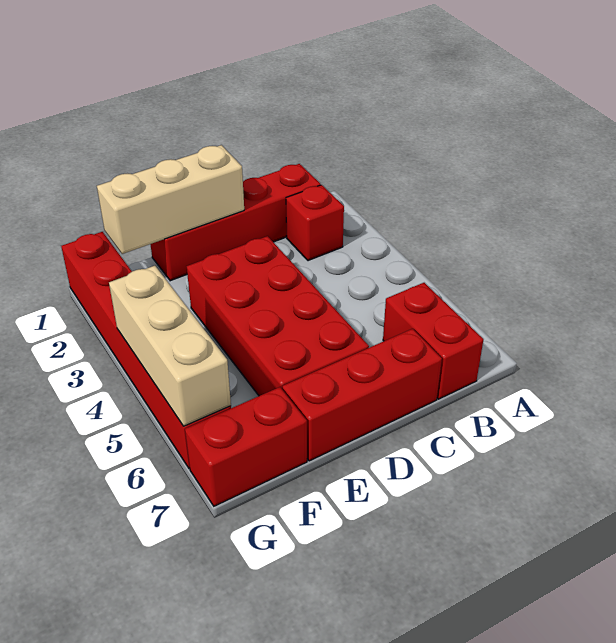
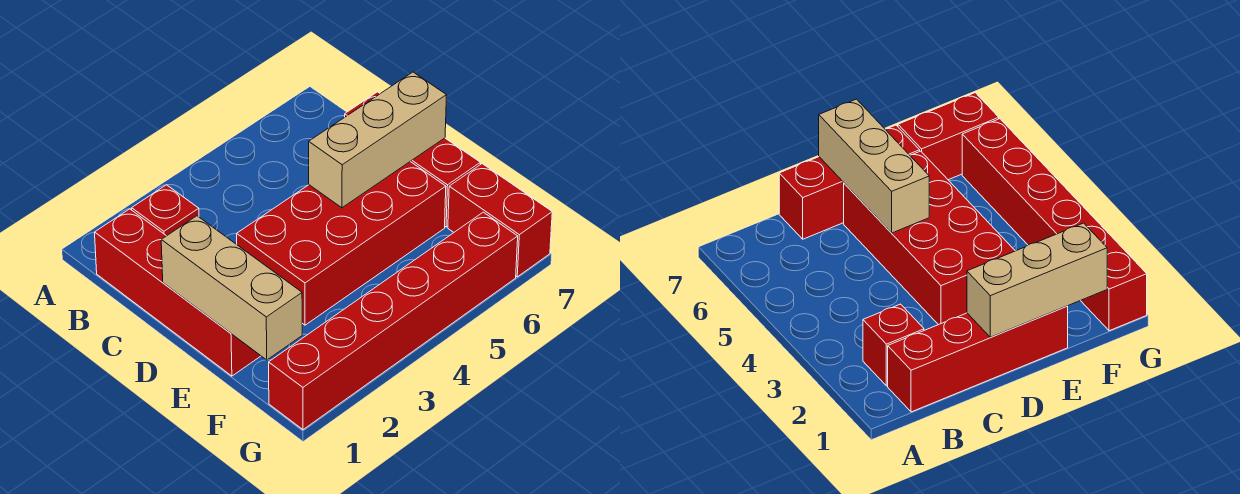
red 1x2 brick [383,283,484,399] -> none
tan 1x3 brick [109,266,231,426] -> tan 1x3 brick moved to [309,72,447,208]

